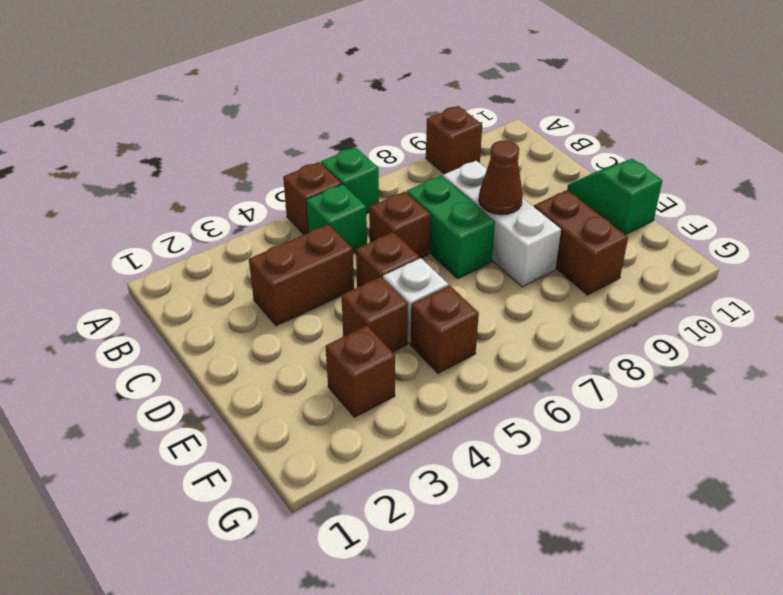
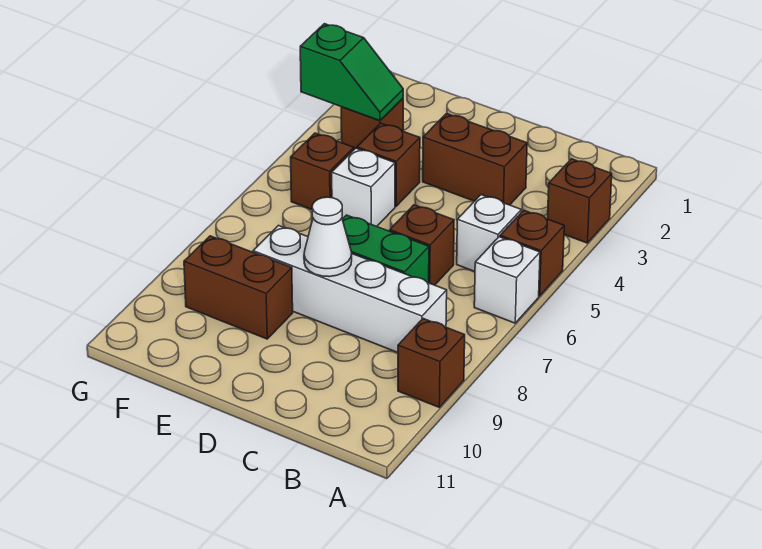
green 1x1 brick [321,147,379,214] -> white 1x1 brick [474,237,540,323]
green 1x1 brick [306,184,367,253] -> white 1x1 brick [457,195,521,271]
brown 1x2 brick [249,224,354,326] -> brown 1x2 brick turned to [423,114,527,205]
white 1x3 brick [443,161,561,287] -> white 1x4 brick [253,226,447,353]
brown 1x1 brick [356,232,420,287] -> brown 1x1 brick moved to [548,159,612,243]
brown 1x1 cone [479,140,523,215] -> white 1x1 cone [304,197,352,277]
green 1x2 slope [567,159,663,235] -> green 1x2 slope moved to [300,24,403,121]

